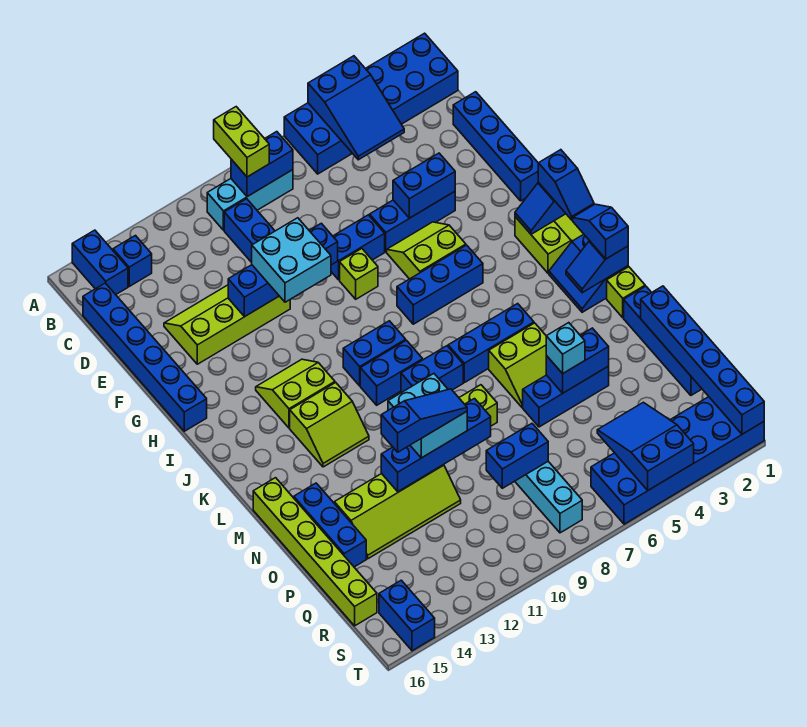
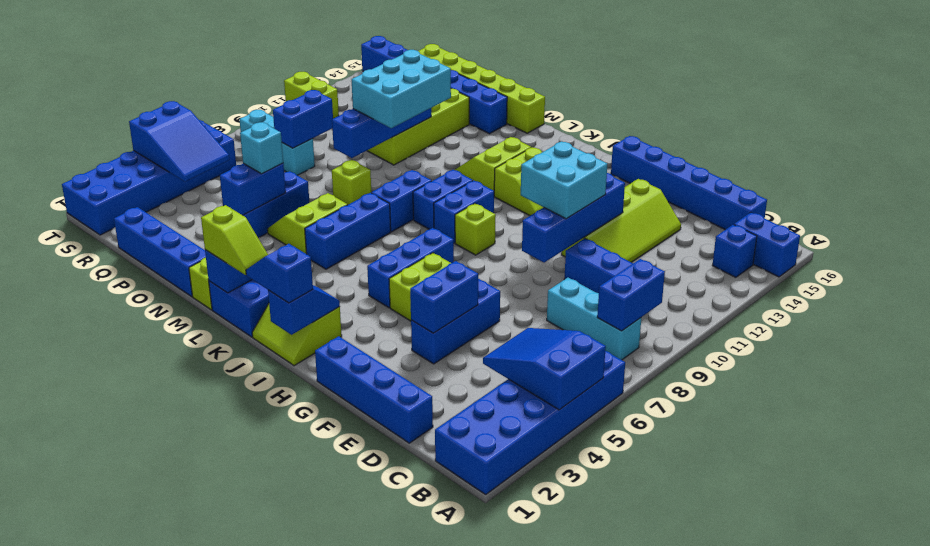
lime 1x2 brick [214,107,269,177] -> lime 1x2 brick moved to [284,72,339,119]
cyan 1x3 brick [207,170,293,230] -> cyan 1x3 brick turned to [547,278,641,360]
blue 1x2 brick [331,215,385,280] -> none
lime 1x1 brick [340,249,378,299] -> lime 1x1 brick moved to [455,203,496,255]
blue 1x2 slope [573,204,628,259] -> lime 1x2 slope [201,205,268,275]
cyan 2x2 brick [388,374,467,458] -> cyan 2x3 brick [352,50,451,128]
blue 1x6 brick [641,286,764,434] -> none
blue 1x3 slope [381,389,467,452] -> none

